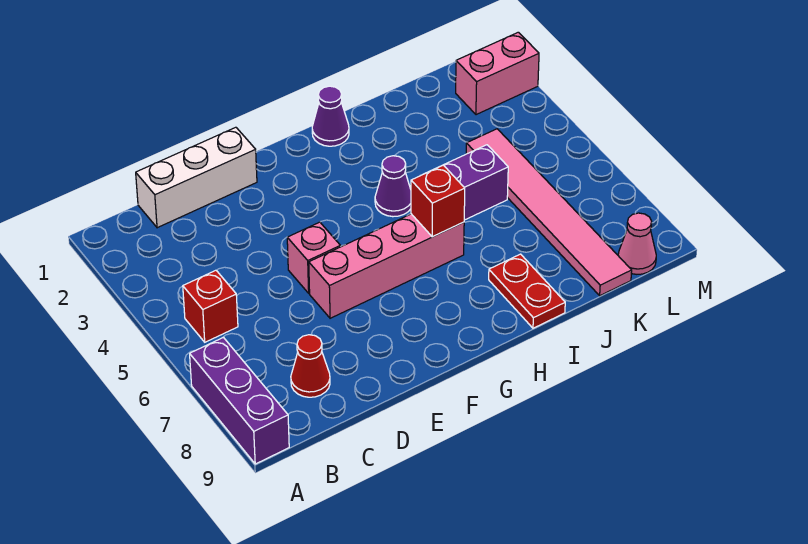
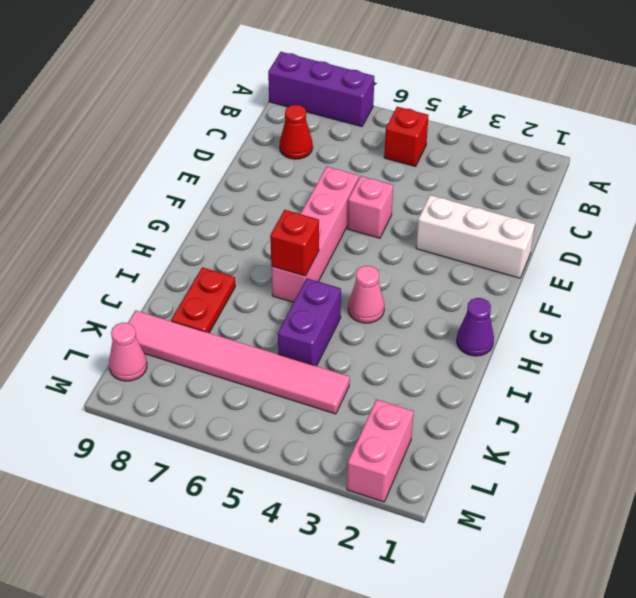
white 1x3 brick [136,127,257,228] -> white 1x3 brick turned to [416,195,535,278]
purple 1x1 cone [375,156,411,217] -> pink 1x1 cone [348,266,384,323]
red 1x2 plate [489,254,565,328] -> red 1x2 plate turned to [171,267,235,333]

